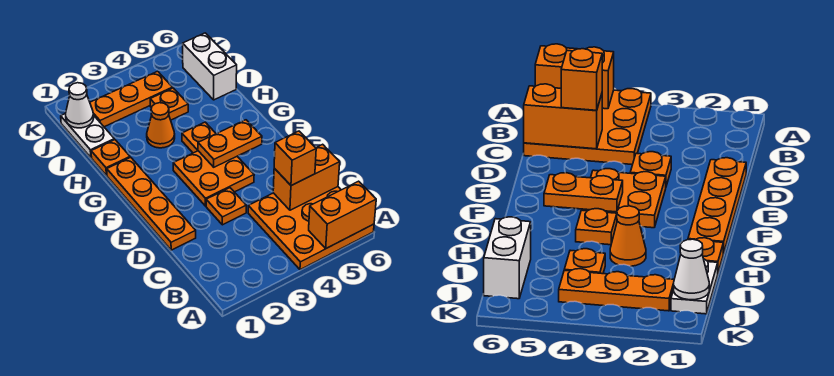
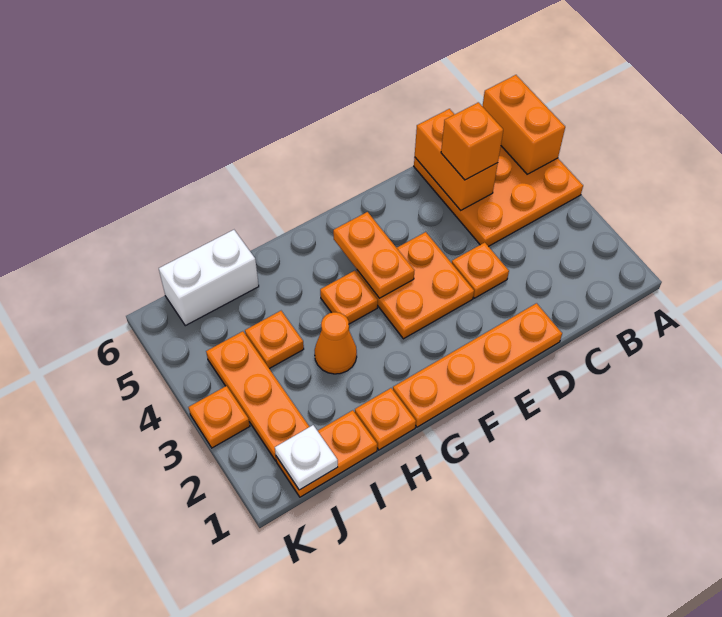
white 1x2 plate [61,113,114,158] -> orange 1x2 plate [276,410,377,497]
white 1x1 cone [66,83,94,128] -> white 1x1 plate [275,425,338,490]
none -> orange 1x1 plate [189,386,250,448]

